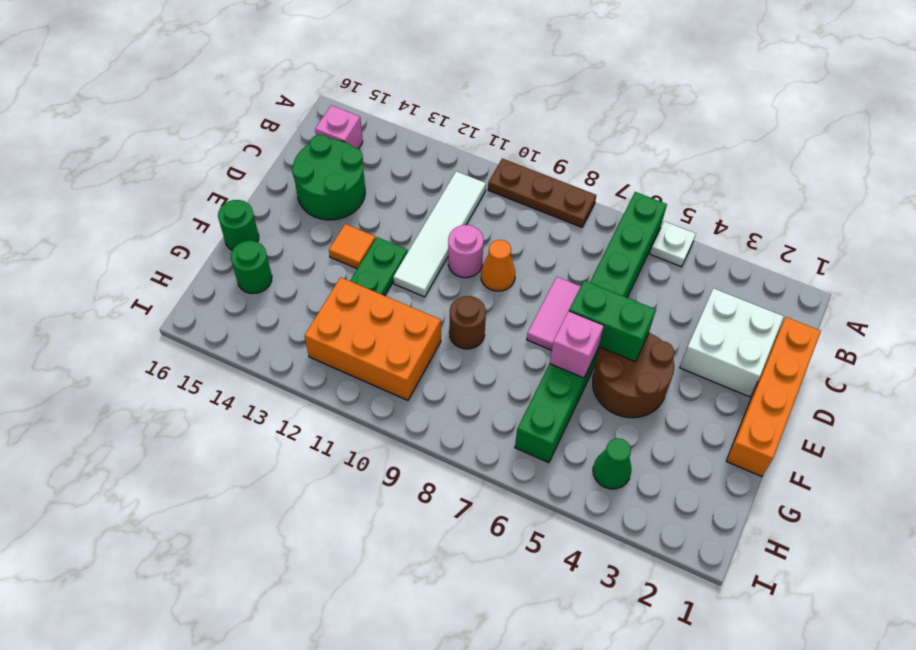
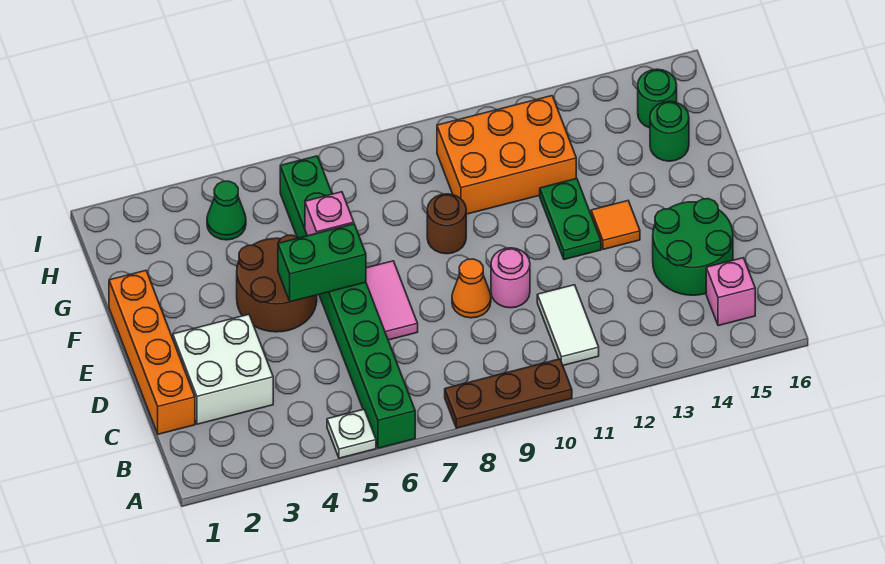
white 1x4 tile [393,171,486,297] -> white 1x2 tile [537,285,599,365]
green 1x1 round brick [218,200,259,250] -> green 1x1 round brick moved to [638,69,677,128]

